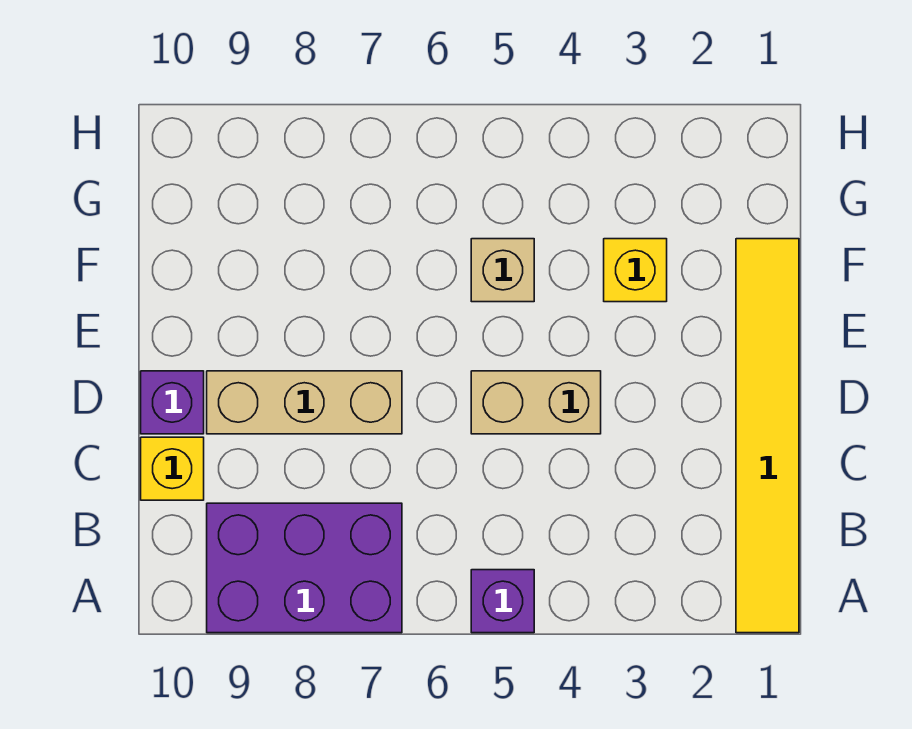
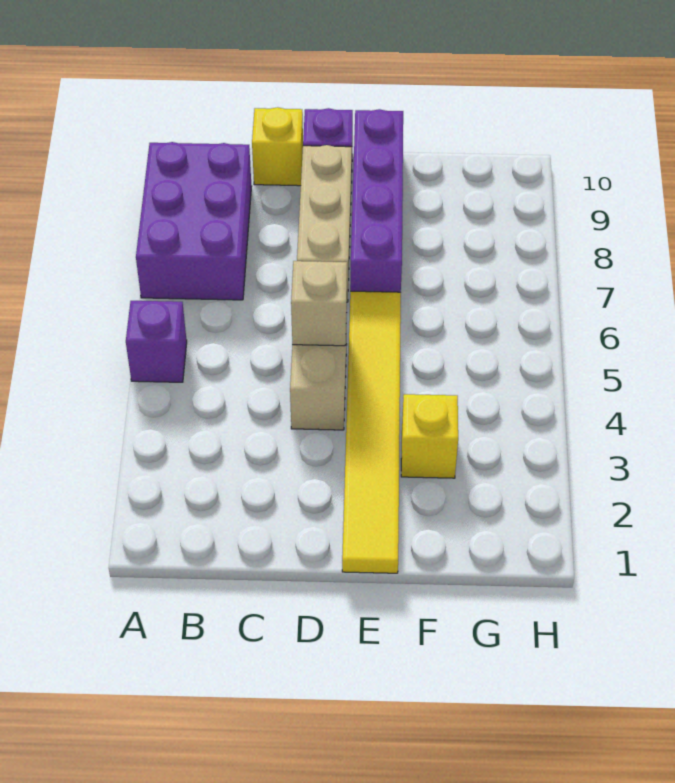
yellow 1x6 tile [736,239,799,633] -> yellow 1x6 tile turned to [342,291,401,573]
none -> purple 1x4 brick [350,109,403,292]
tan 1x1 brick [471,239,534,302] -> tan 1x1 brick moved to [291,261,347,346]

